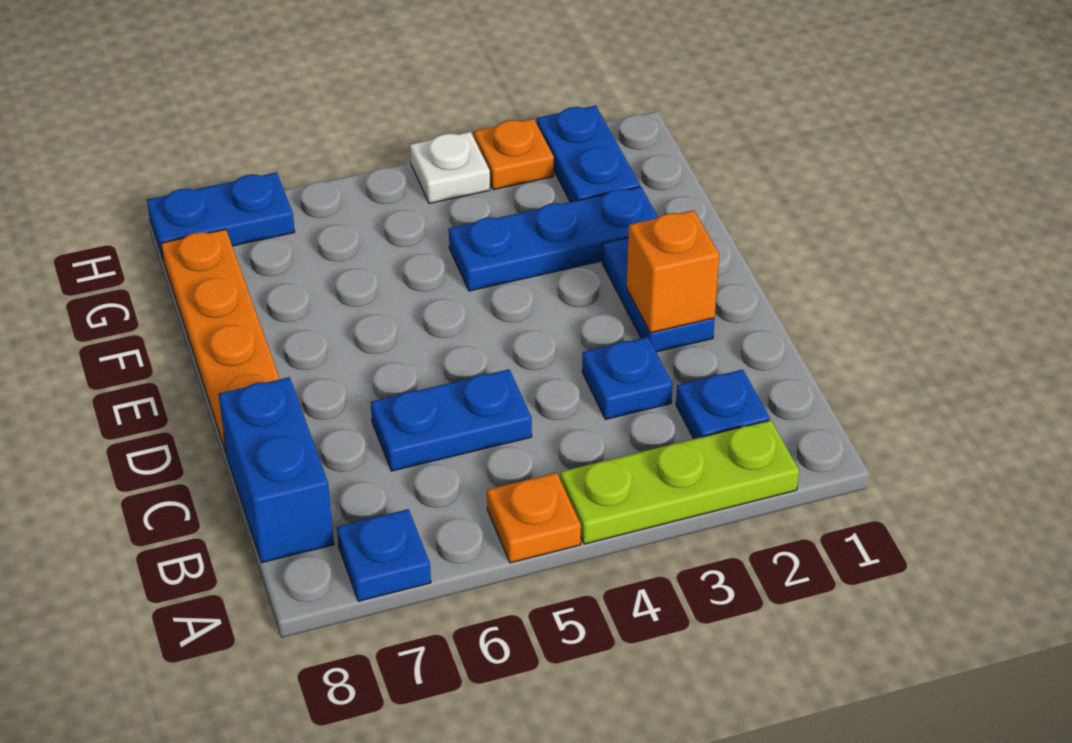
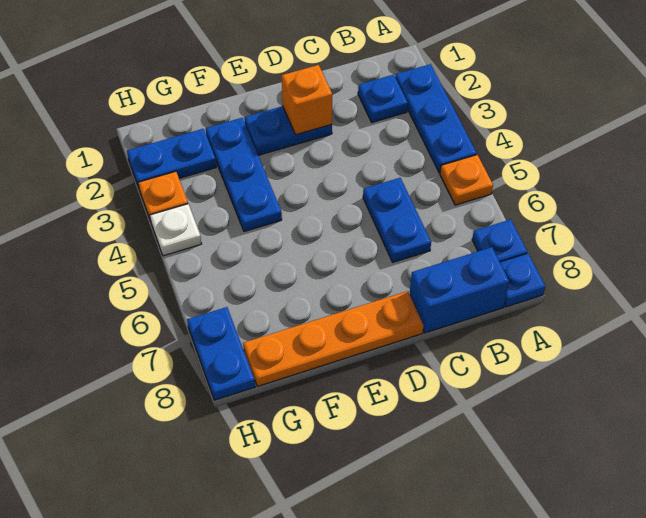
lime 1x3 plate [560,420,799,544] -> blue 1x3 plate [395,64,477,173]
blue 1x1 plate [582,337,673,419] -> blue 1x1 plate moved to [500,253,545,307]

